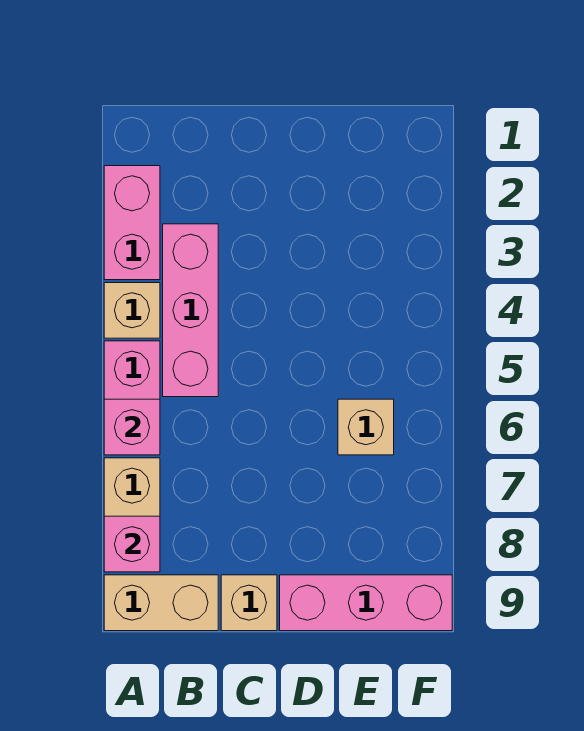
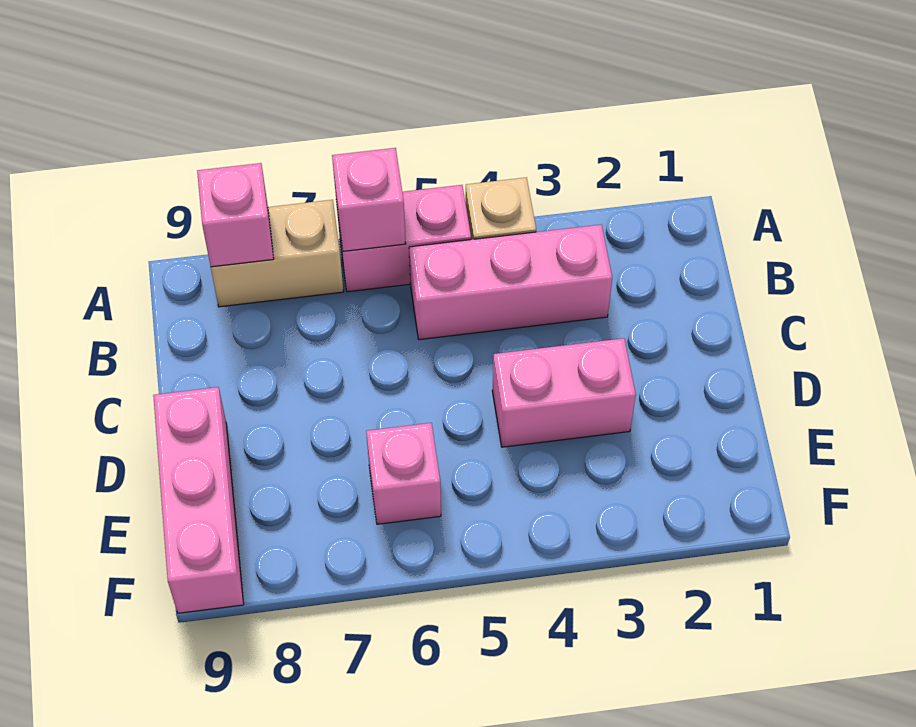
pink 1x2 brick [104,166,160,280] -> pink 1x2 brick moved to [492,338,636,447]
tan 1x2 brick [104,575,218,631] -> none
tan 1x1 brick [221,575,277,631] -> none
tan 1x1 brick [338,399,394,455] -> pink 1x1 brick [366,423,441,524]

